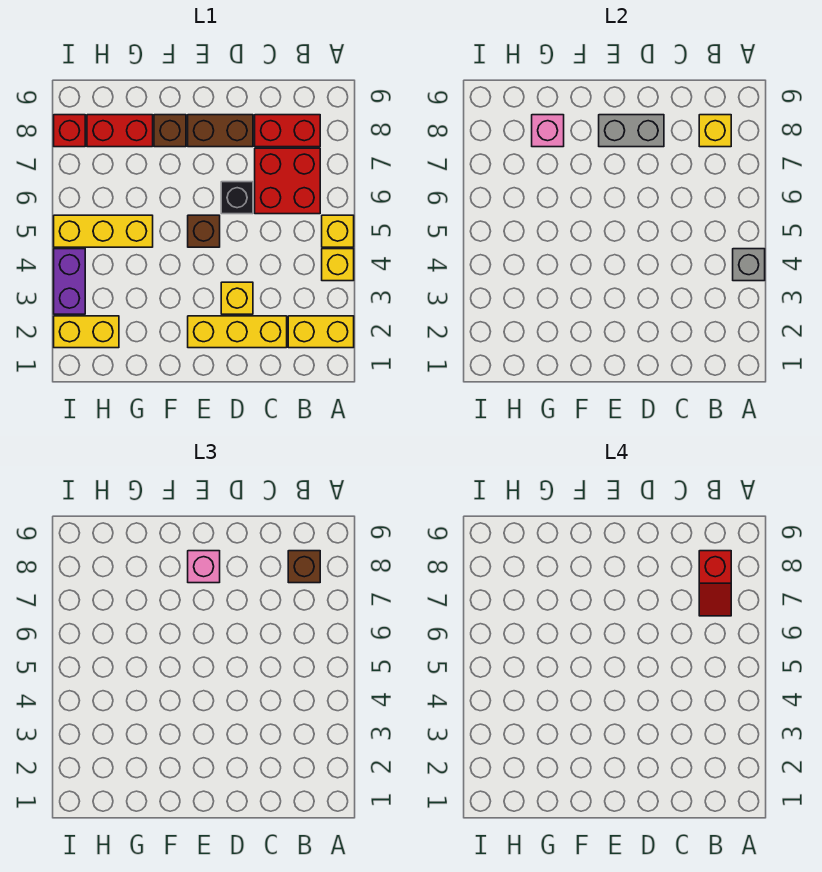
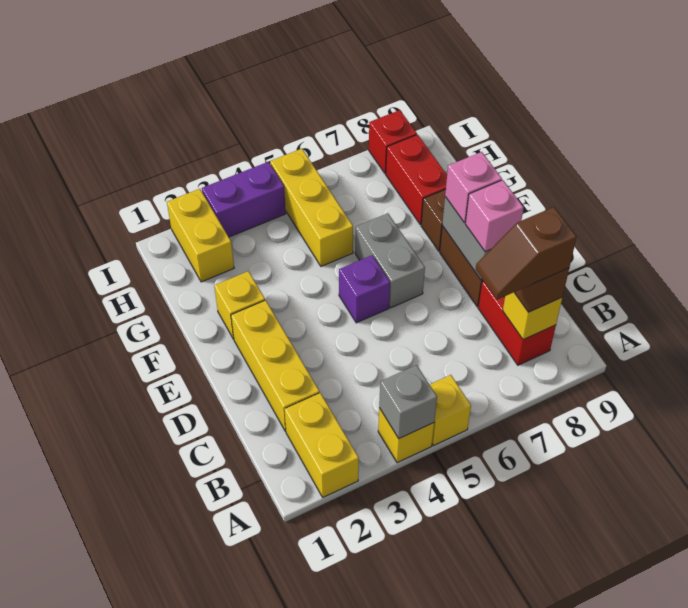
red 2x2 brick [255,148,320,214] -> none
red 1x2 slope [699,551,731,616] -> brown 1x2 slope [476,207,577,300]
yellow 1x1 brick [221,282,253,314] -> yellow 1x1 brick moved to [214,271,265,339]
black 1x1 brick [221,182,253,214] -> none
brown 1x1 brick [188,215,220,247] -> purple 1x1 brick [339,255,390,323]
none -> grey 1x2 brick [355,213,425,308]
pink 1x1 brick [532,115,564,147] -> pink 1x1 brick moved to [465,180,524,252]

